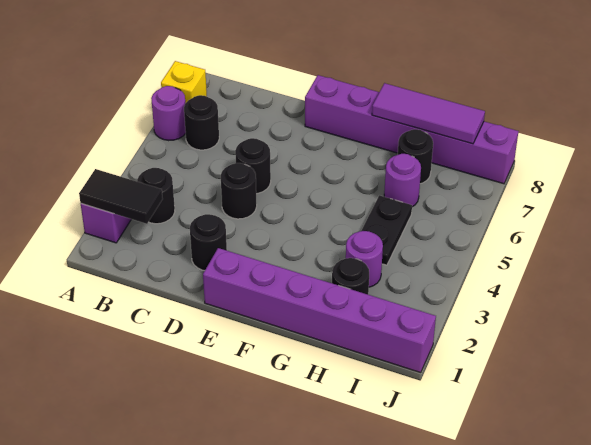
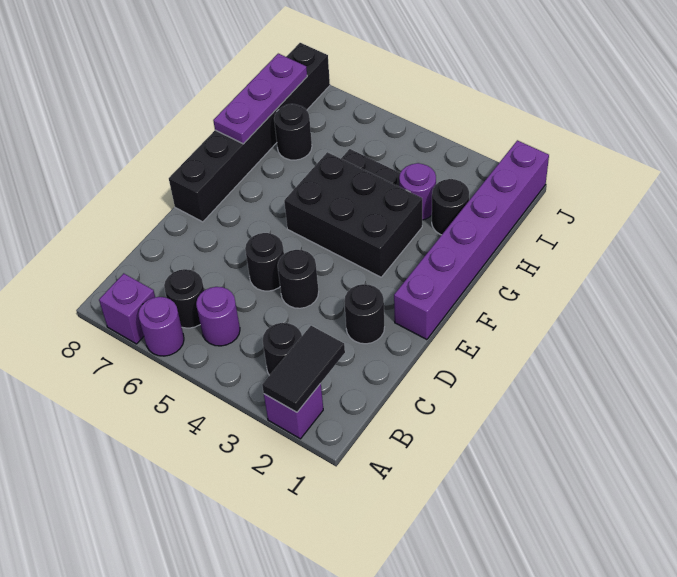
yellow 1x1 brick [161,61,207,103] -> purple 1x1 brick [99,273,155,344]
purple 1x6 brick [305,75,518,184] -> black 1x6 brick [169,43,330,222]
none -> black 2x3 brick [284,152,422,277]
purple 1x3 tile [372,83,485,144] -> purple 1x3 plate [213,54,307,144]
purple 1x1 round brick [384,154,421,207] -> purple 1x1 round brick moved to [196,287,240,346]

